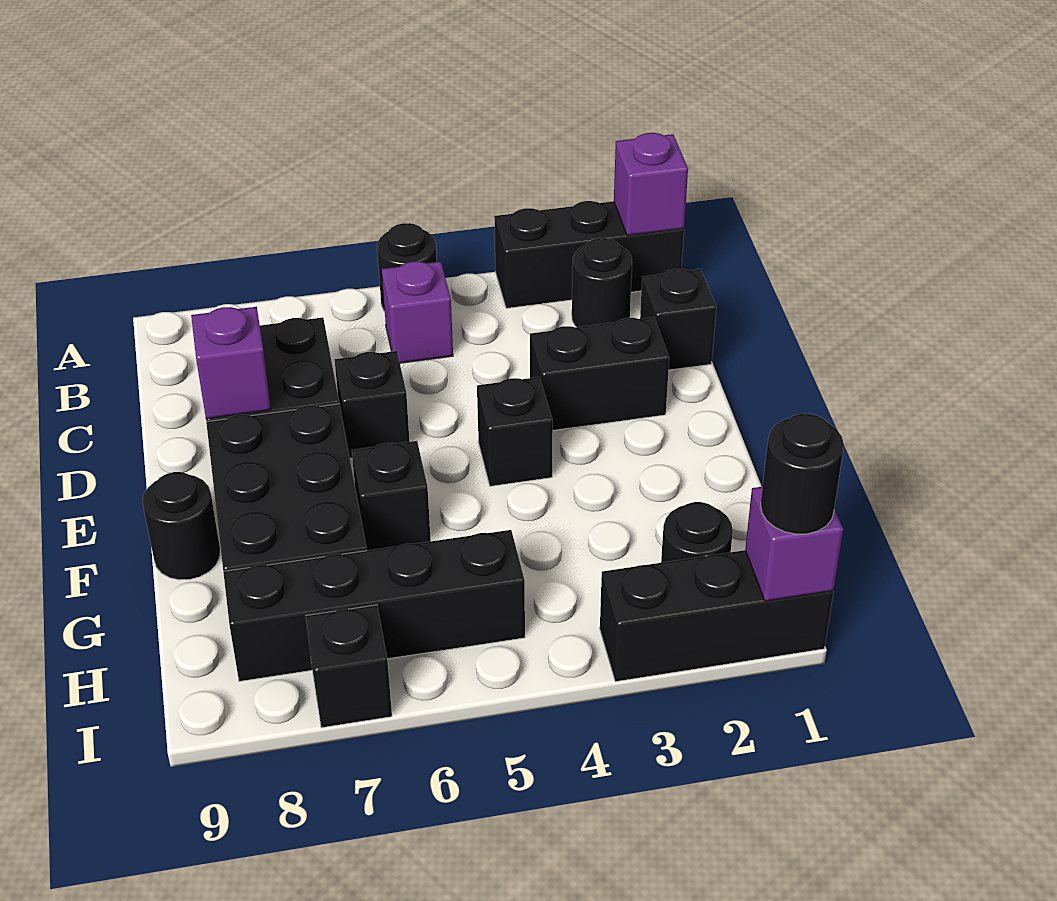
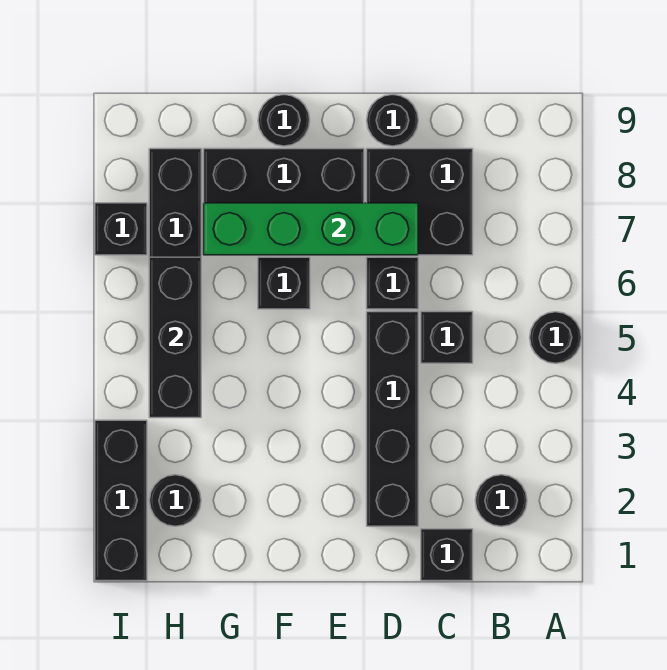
black 1x3 brick [494,201,684,308] -> black 1x3 brick moved to [149,257,201,418]
purple 1x1 brick [614,133,688,236] -> none
purple 1x1 brick [382,261,453,363] -> none
black 1x2 brick [530,317,669,430] -> black 1x4 brick [367,312,418,526]
none -> green 1x4 brick [204,203,418,255]
purple 1x1 brick [191,307,271,419] -> none
black 1x1 brick [477,377,553,486] -> black 1x1 brick moved to [421,312,473,363]
purple 1x1 brick [745,487,843,601] -> none
black 1x1 round brick [761,414,844,534] -> black 1x1 round brick moved to [367,95,418,146]

